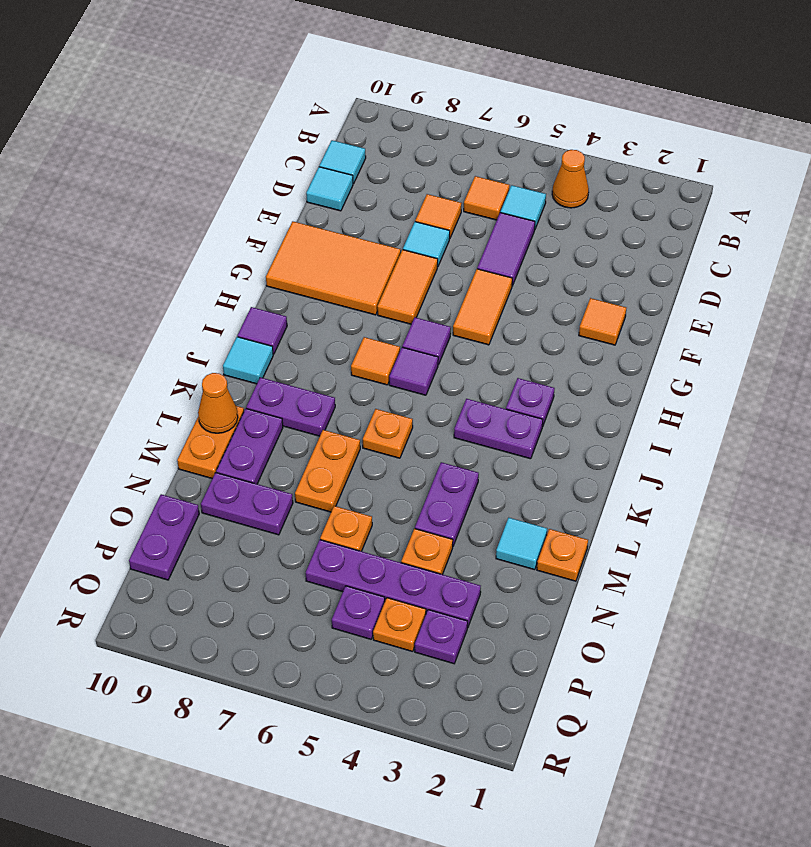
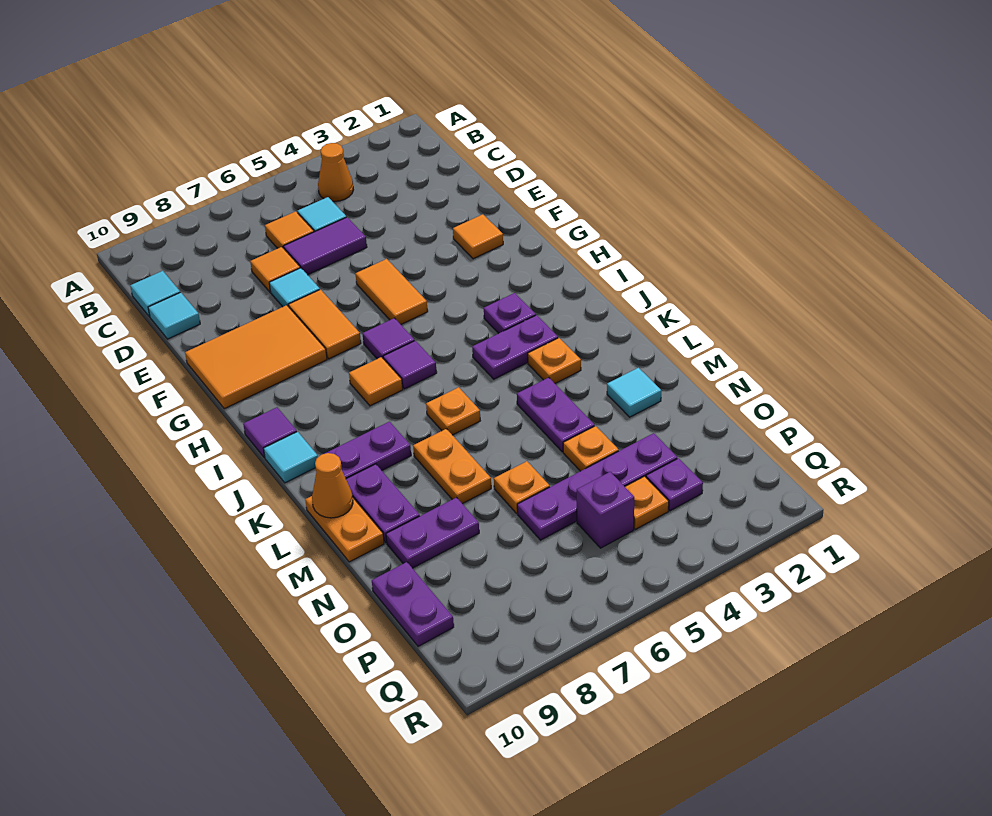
purple 1x2 tile [477,213,535,286] -> purple 1x2 tile turned to [284,217,367,275]
orange 1x1 plate [537,529,588,581] -> orange 1x1 plate moved to [528,338,581,383]
purple 1x1 plate [332,586,385,639] -> purple 1x1 brick [577,472,634,548]

